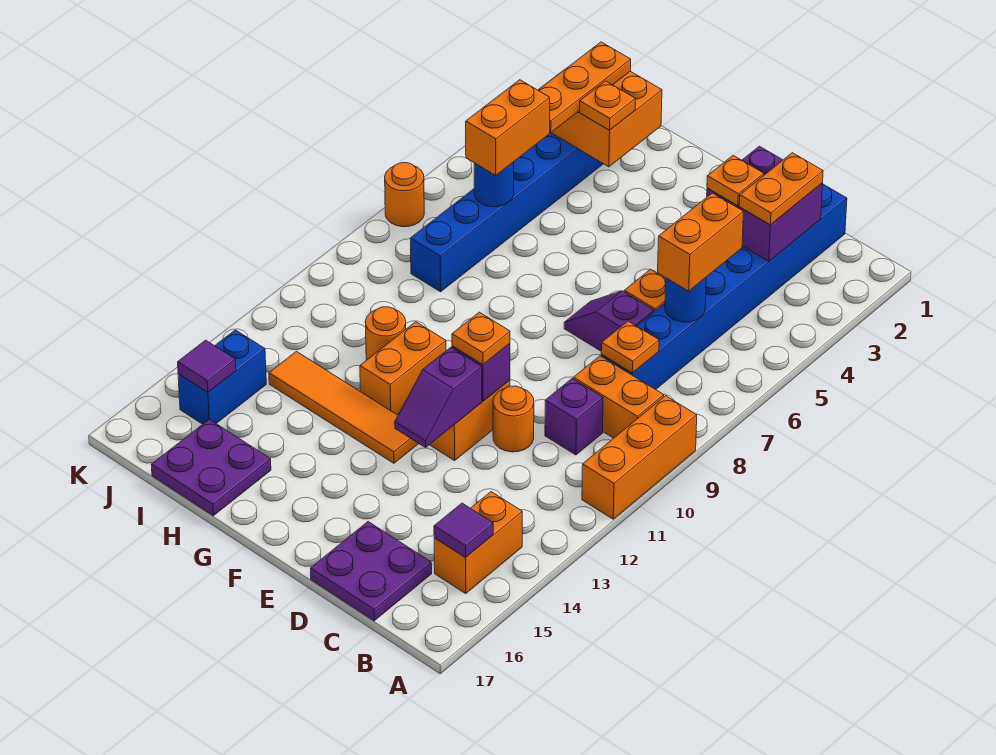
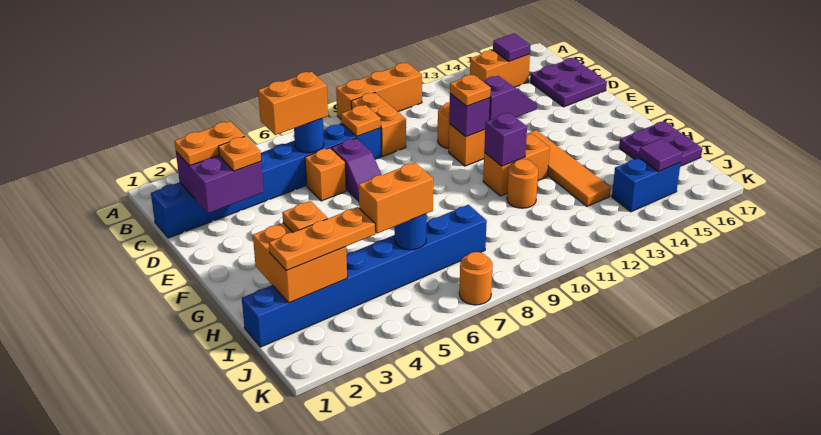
purple 1x1 brick [545,379,603,455] -> purple 1x1 brick moved to [484,113,527,166]

